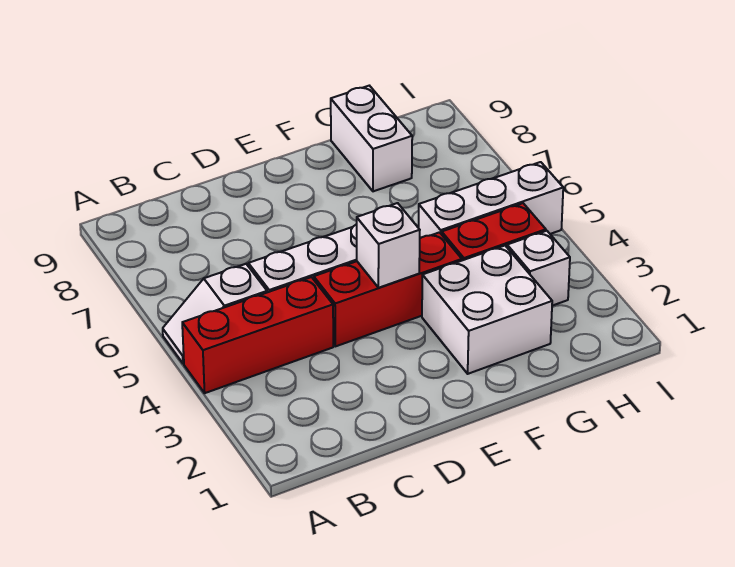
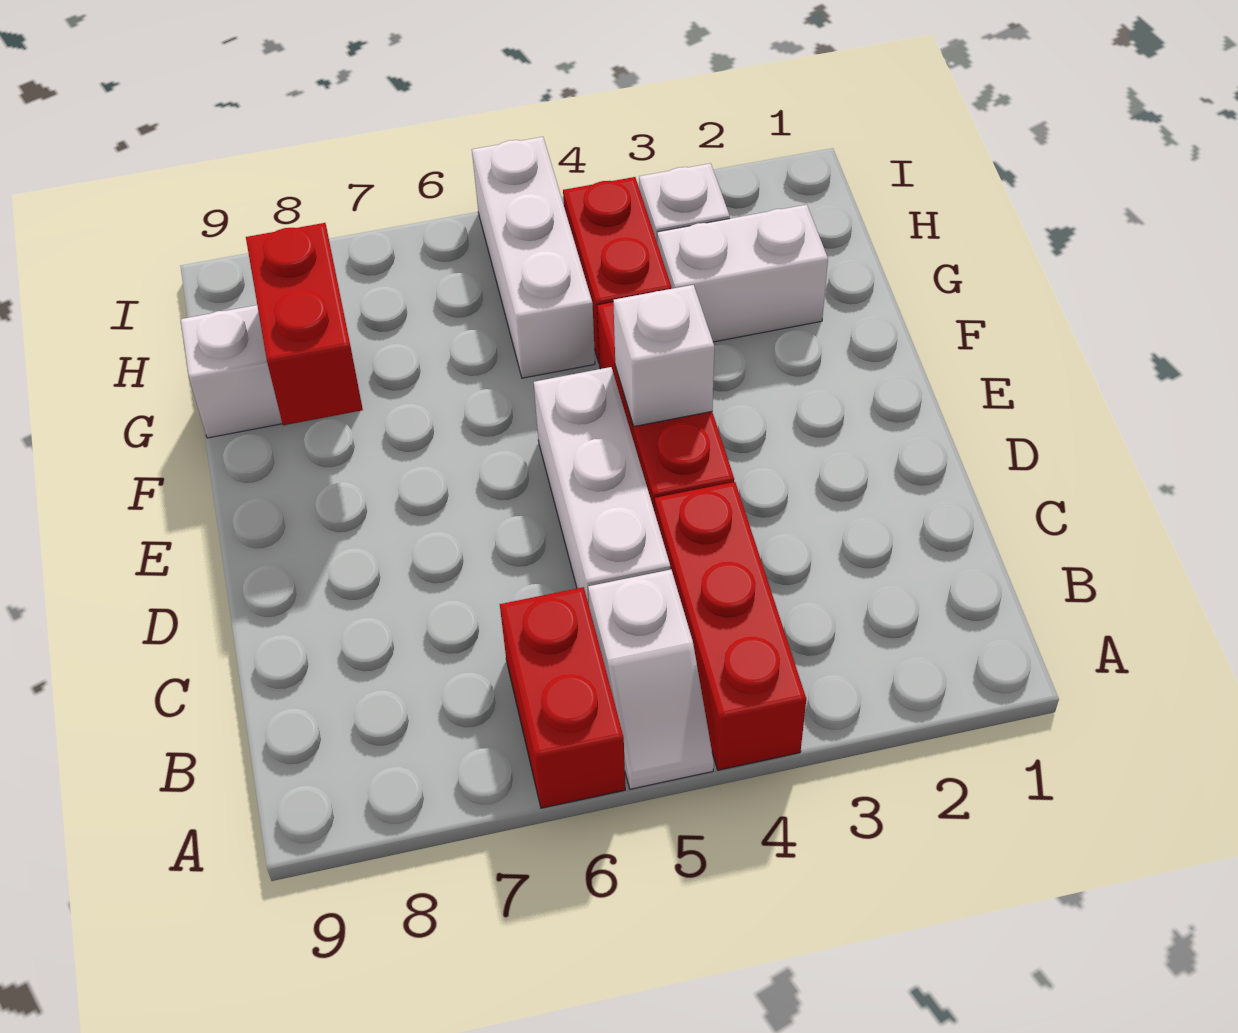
none -> red 1x2 brick [500,587,625,808]
white 2x2 brick [422,246,552,374] -> white 1x2 brick [657,205,828,342]
none -> red 1x2 brick [246,223,363,425]

